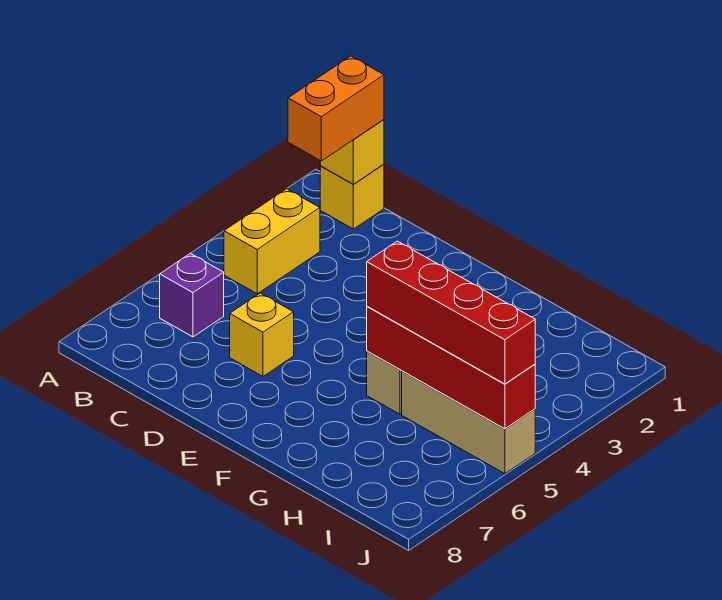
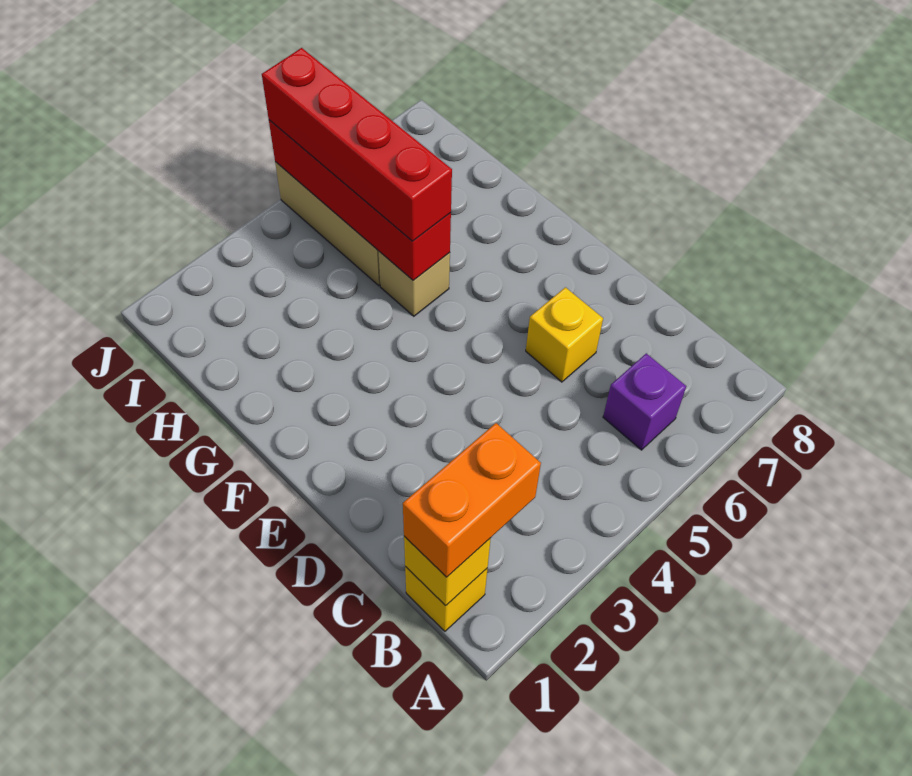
yellow 1x2 brick [224,189,320,294] -> none

